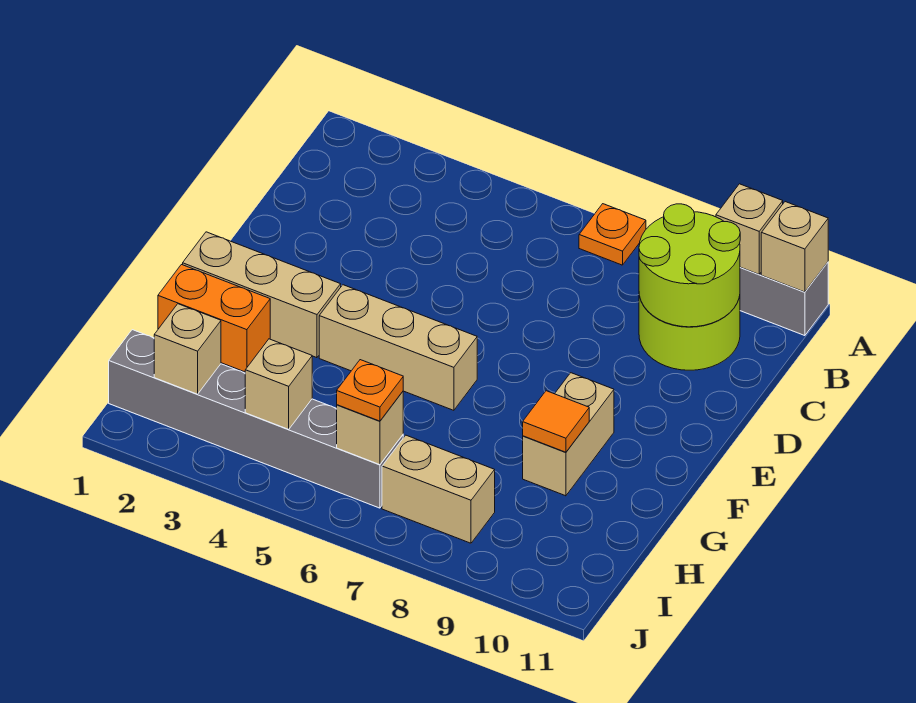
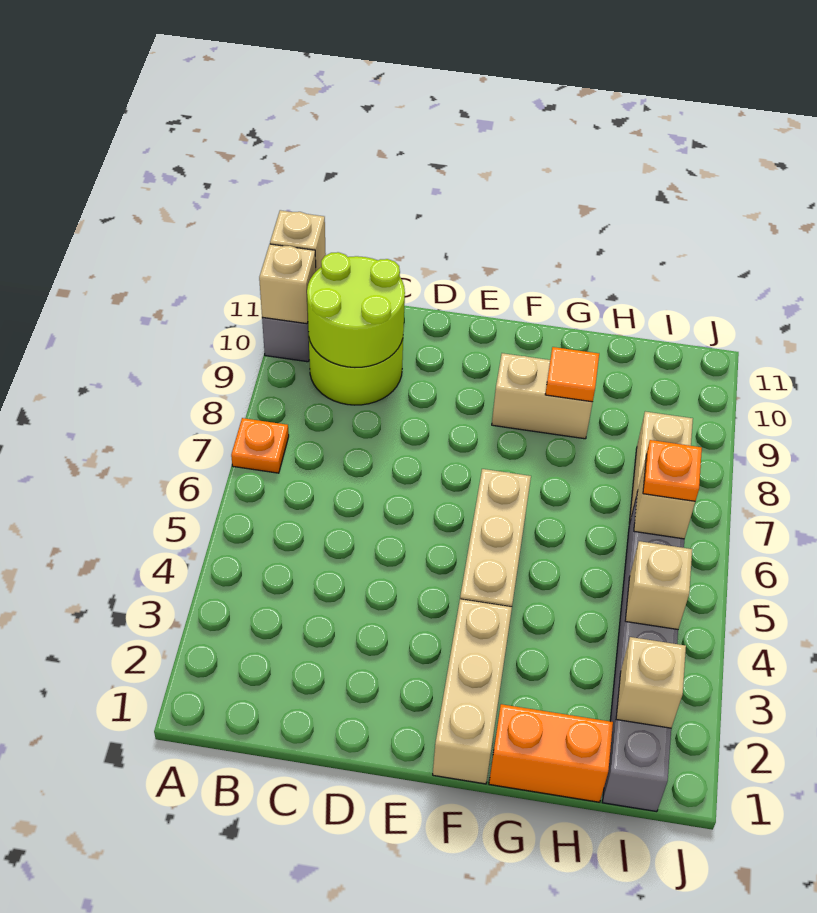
orange 1x2 brick [158,265,270,372] -> orange 1x2 brick turned to [489,704,613,802]

